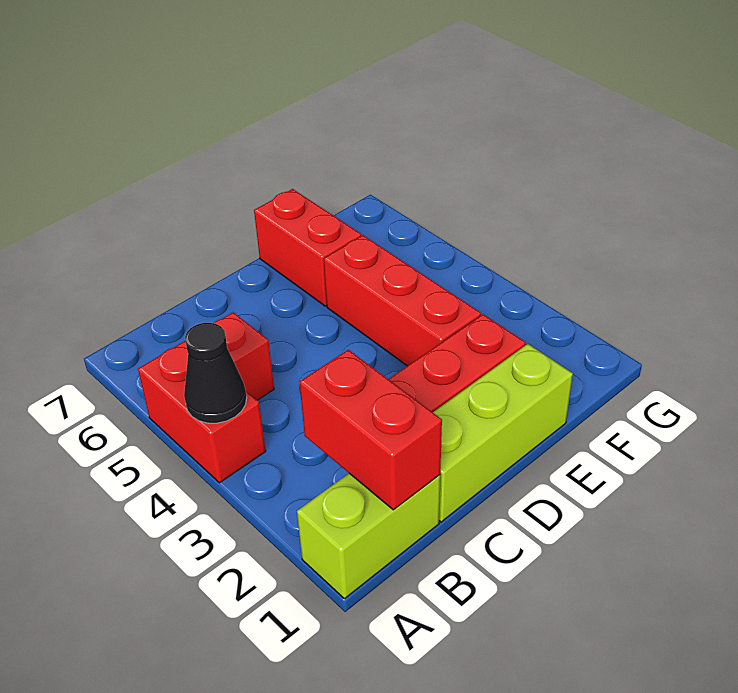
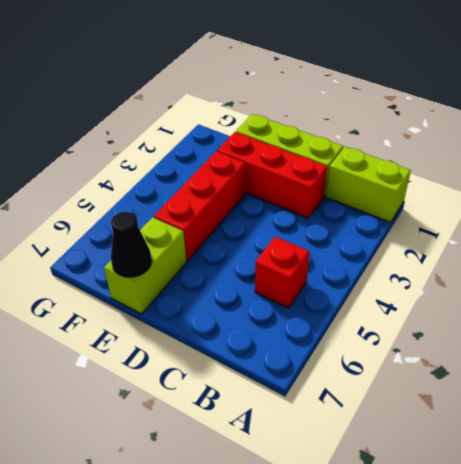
red 1x2 brick [138,341,266,483] -> none
black 1x1 cone [184,323,247,423] -> black 1x1 cone moved to [111,212,152,277]
red 1x2 brick [299,350,442,510] -> none
red 1x2 brick [254,189,361,306] -> lime 1x2 brick [104,217,187,314]

